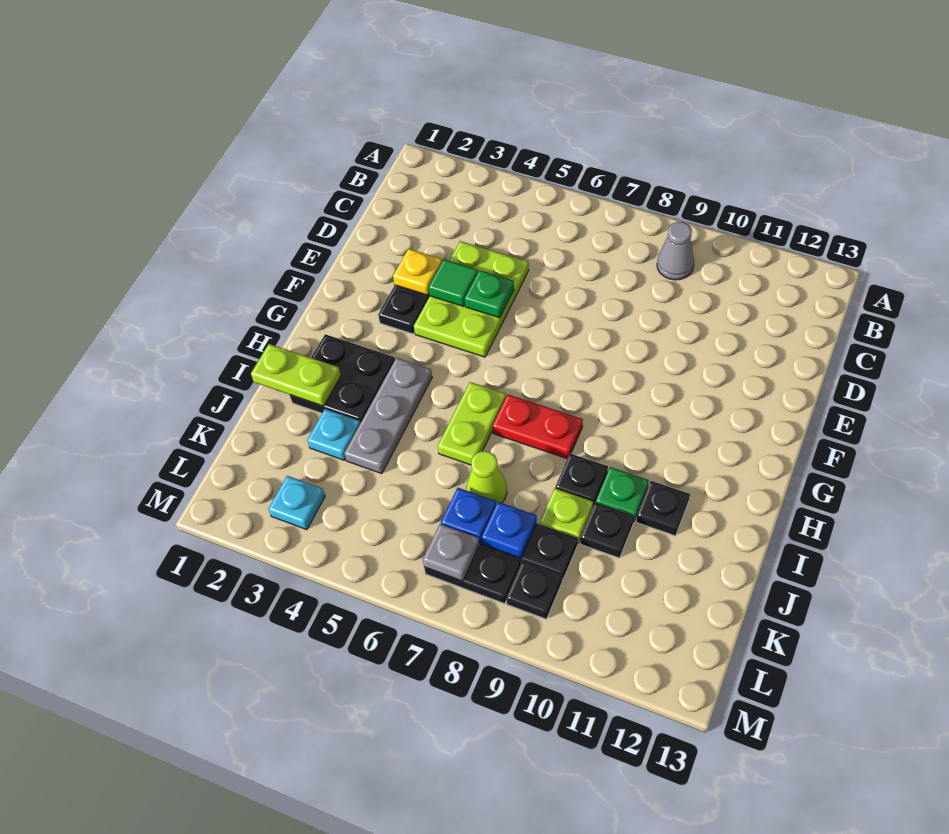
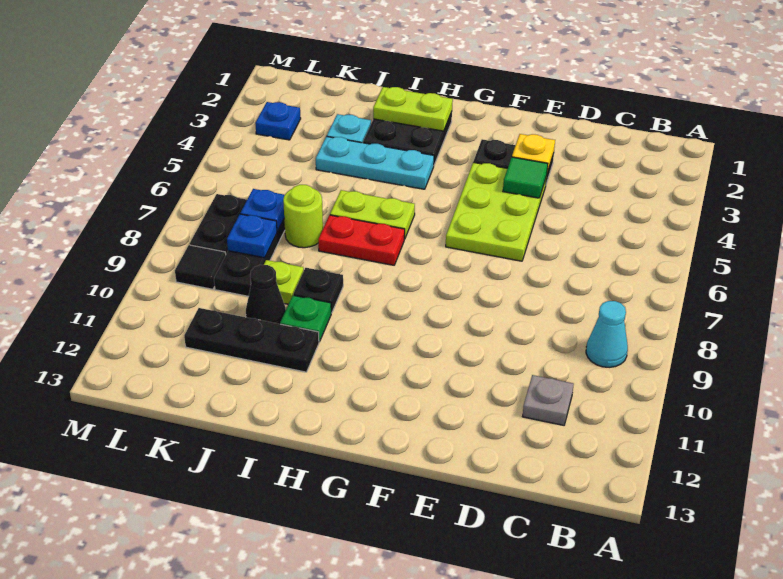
grey 1x1 cone [657,222,694,280] -> cyan 1x1 cone [586,301,628,367]
lime 2x3 plate [414,241,529,357] -> lime 2x3 plate turned to [446,162,547,261]
green 1x1 plate [465,270,514,318] -> none
grey 1x3 plate [344,358,432,474] -> cyan 1x3 plate [316,136,434,189]
red 1x2 plate [493,395,583,459] -> red 1x2 plate turned to [318,215,405,265]
lime 1x2 plate [251,344,341,406] -> lime 1x2 plate turned to [373,87,453,131]
black 1x1 plate [636,481,690,536] -> black 1x3 plate [184,308,319,372]
lime 1x1 cone [466,451,507,504] -> lime 1x1 round brick [283,185,323,248]
black 1x1 plate [580,502,634,558] -> black 1x1 cone [246,265,286,324]
cyan 1x1 plate [268,476,325,530] -> blue 1x1 plate [255,102,301,140]
grey 1x1 plate [423,524,479,581] -> grey 1x1 plate moved to [522,375,574,425]
black 1x1 plate [506,561,562,619] -> black 1x1 tile [175,245,226,289]

